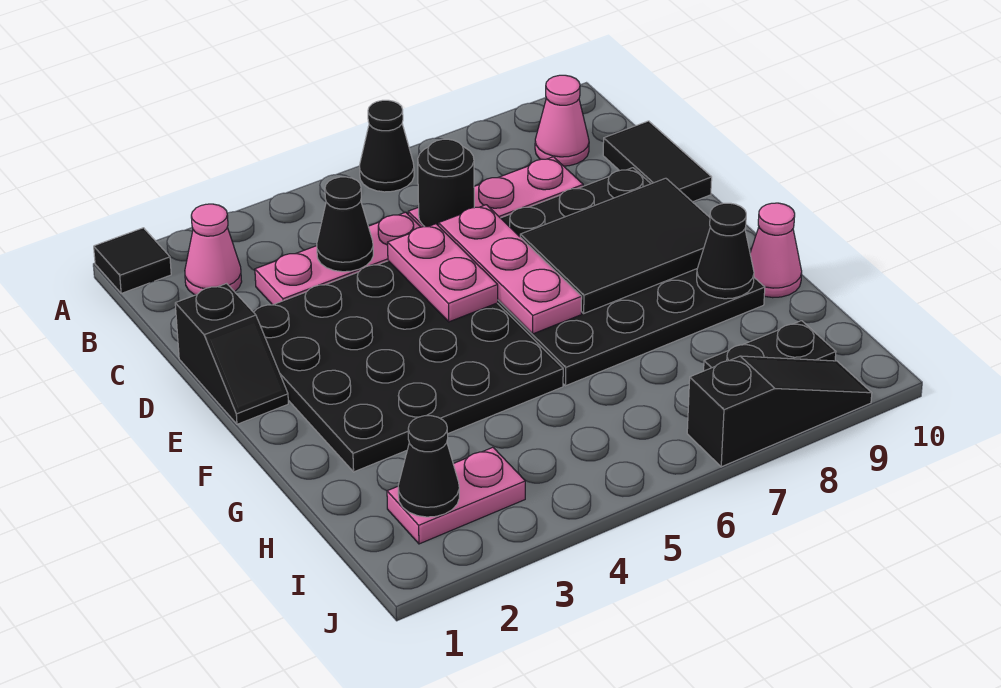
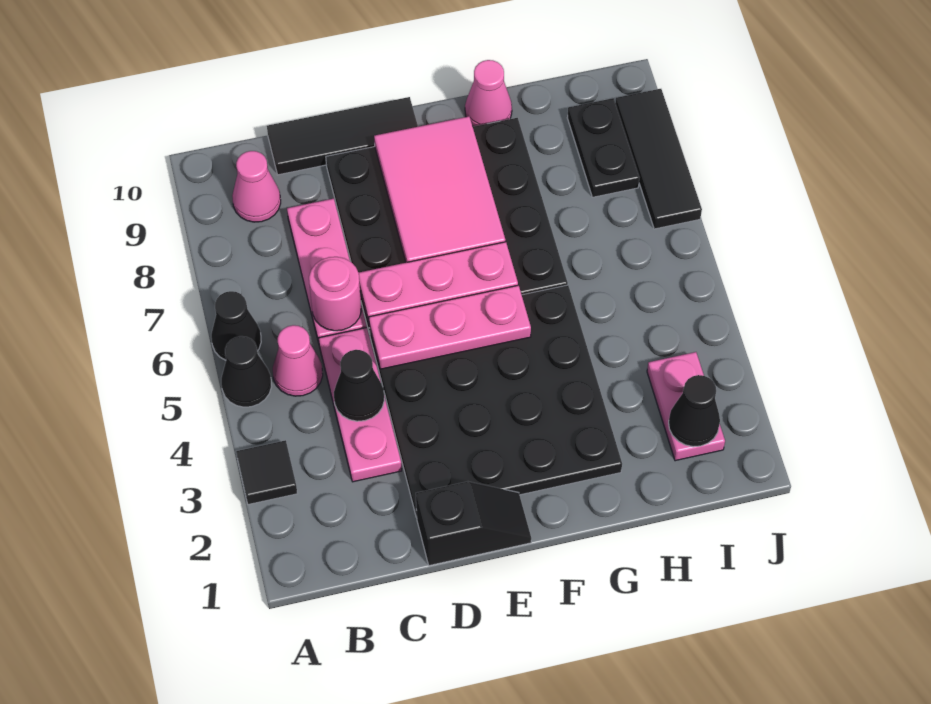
black 1x1 tile [94,228,171,293] -> black 1x1 tile moved to [236,440,298,505]
pink 1x1 cone [185,204,242,295] -> pink 1x1 cone moved to [273,325,323,396]
black 1x1 round brick [418,139,474,227] -> pink 1x1 round brick [309,257,361,331]
black 1x2 tile [603,121,712,202] -> black 1x3 tile [267,97,418,175]
pink 1x2 plate [388,224,498,322] -> pink 1x3 plate [369,285,531,369]
black 2x3 tile [520,178,710,313] -> pink 2x3 tile [374,116,505,263]
black 1x1 cone [697,203,754,299] -> black 1x1 cone moved to [221,336,272,407]
black 1x3 slope [687,356,872,467] -> black 1x3 tile [615,89,702,229]

